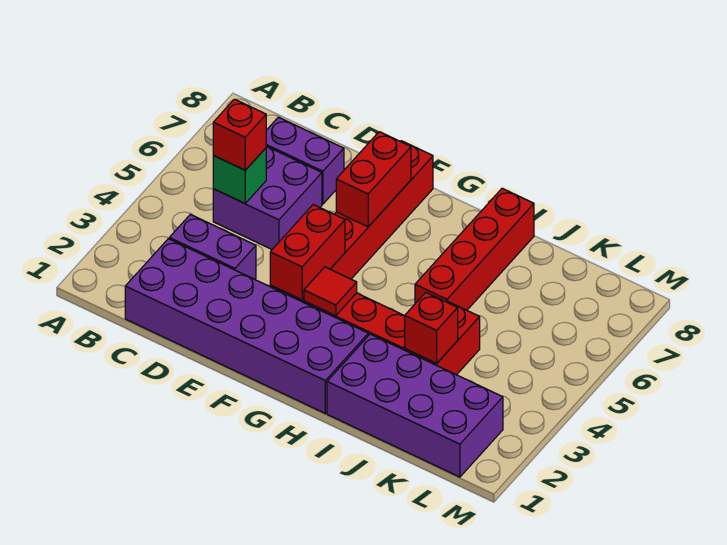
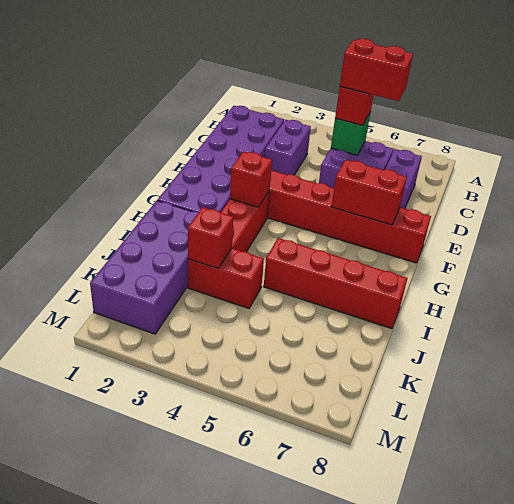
red 1x2 brick [270,205,345,300] -> red 1x2 brick moved to [340,39,413,101]
red 1x1 tile [304,267,357,316] -> red 1x1 brick [230,151,272,207]

